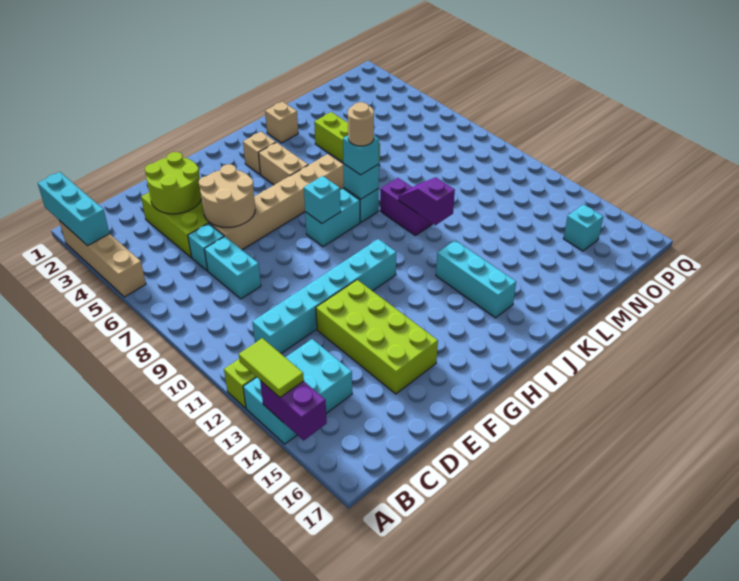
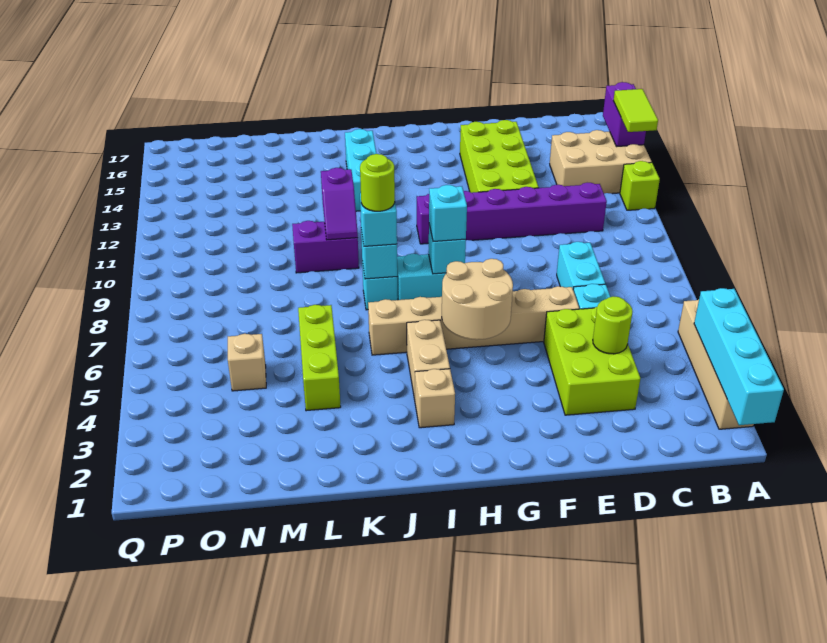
cyan 1x3 brick [38,172,110,246] -> cyan 1x4 brick [694,288,784,425]
cyan 2x3 brick [243,339,352,444] -> tan 2x3 brick [550,130,652,194]
cyan 1x6 brick [252,239,396,353] -> purple 1x6 brick [417,183,607,244]
lime 2x2 round brick [145,152,202,214] -> lime 1x1 round brick [593,296,633,354]
tan 2x2 round brick [199,164,255,227] -> tan 2x2 round brick moved to [442,259,513,340]
tan 1x1 round brick [348,102,374,146] -> lime 1x1 round brick [360,154,395,211]
tan 1x1 brick [265,101,298,143] -> tan 1x1 brick moved to [228,334,266,391]
purple 1x2 brick [380,178,433,236] -> purple 1x2 brick turned to [292,221,359,273]
cyan 1x1 brick [563,204,603,251] -> cyan 1x1 brick moved to [429,185,467,242]

